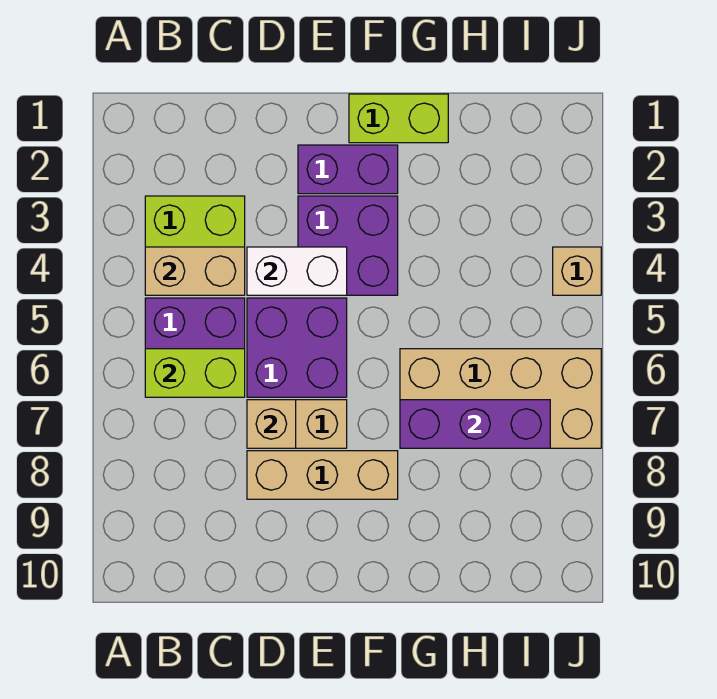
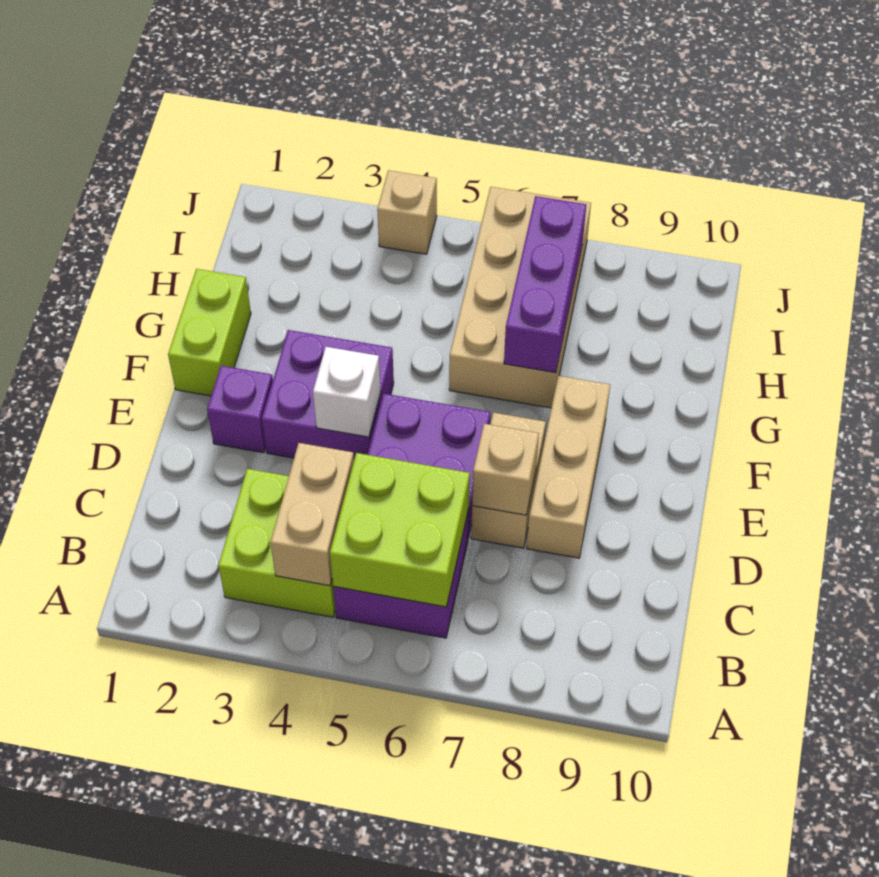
lime 1x2 brick [145,349,245,397] -> lime 2x2 brick [330,453,470,607]
white 1x2 brick [247,247,347,295] -> white 1x1 brick [313,347,381,437]
purple 1x2 brick [298,145,398,194] -> purple 1x1 brick [207,366,273,453]

